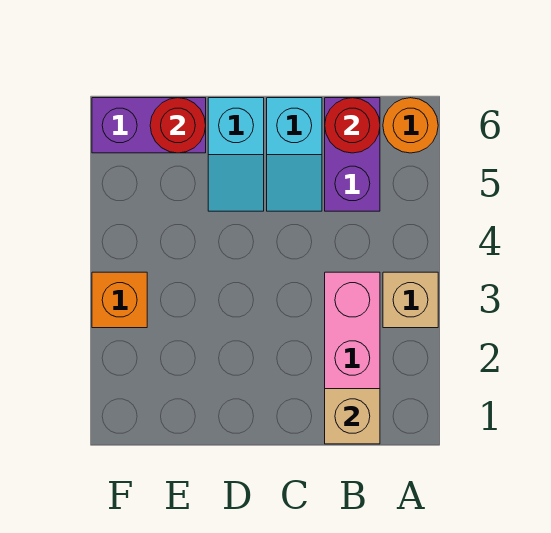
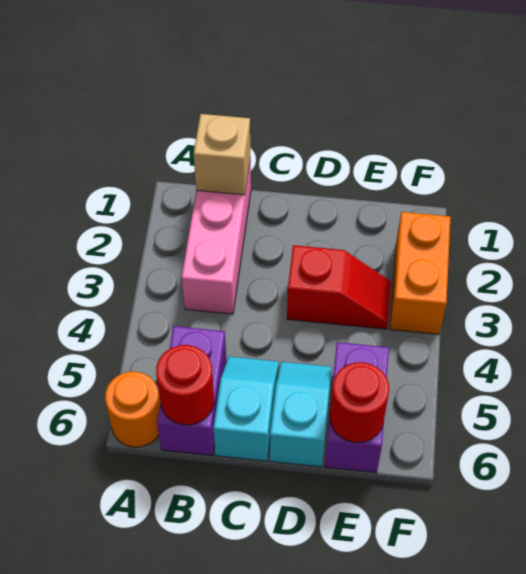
tan 1x1 brick [383,272,438,328] -> none
none -> red 1x2 slope [287,245,391,329]
purple 1x2 brick [92,98,206,153] -> purple 1x2 brick turned to [325,342,389,473]
orange 1x1 brick [92,272,147,328] -> orange 1x2 brick [390,212,451,334]

